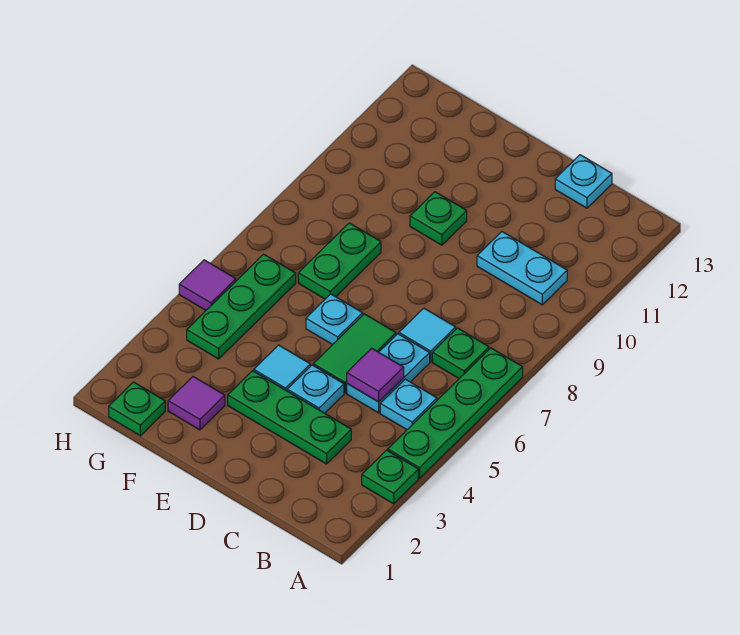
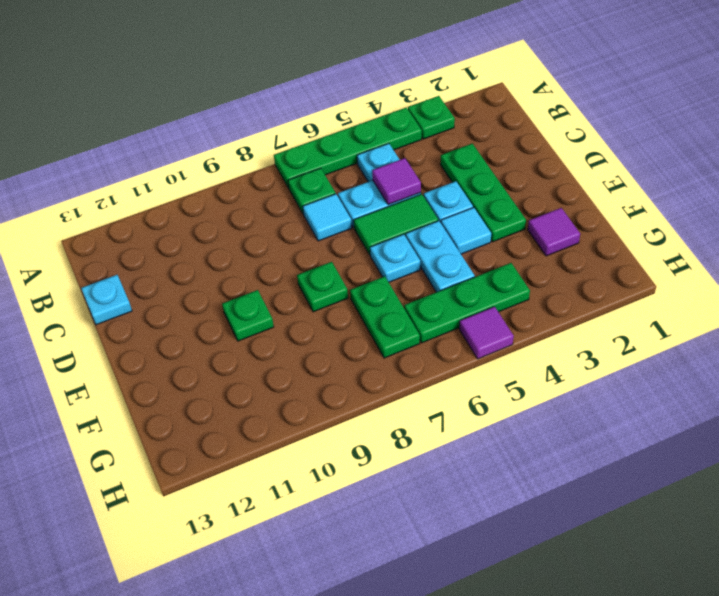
cyan 1x2 plate [477,232,567,305] -> cyan 1x2 plate moved to [406,221,475,292]
green 1x2 plate [298,223,381,299] -> green 1x2 plate turned to [350,276,420,358]
green 1x1 plate [109,382,165,436] -> green 1x1 plate moved to [297,262,348,312]

